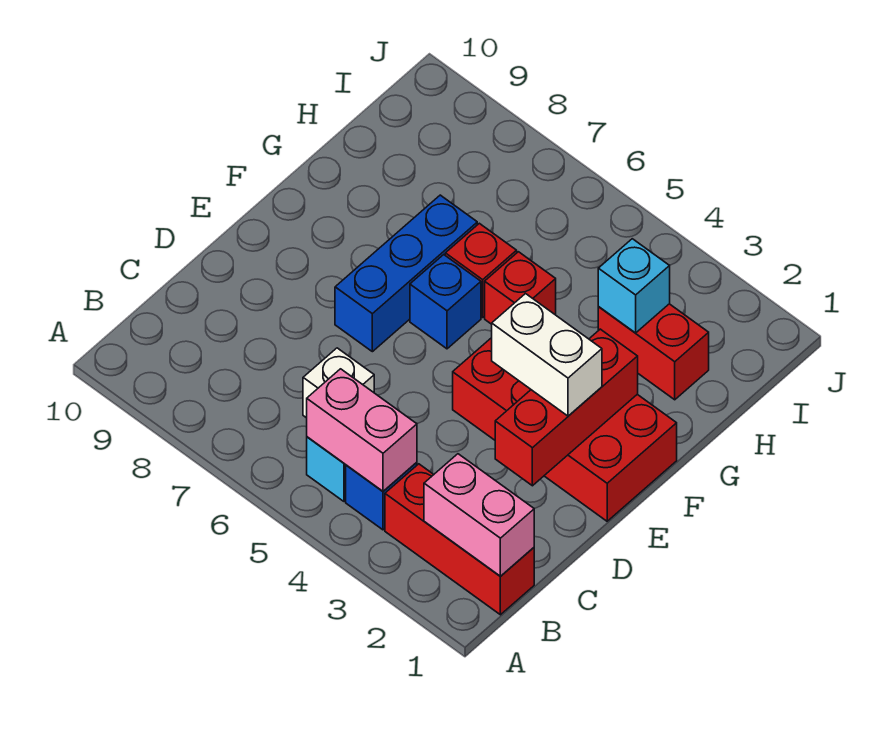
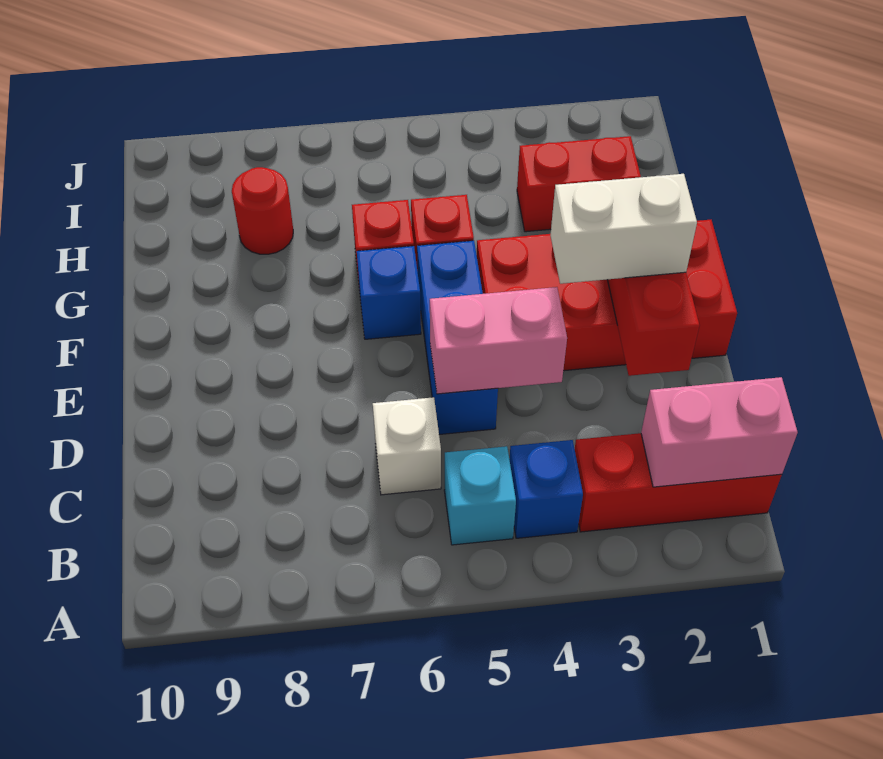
pink 1x2 brick [307,369,417,491] -> pink 1x2 brick moved to [430,287,567,394]
blue 1x3 brick [335,195,477,352] -> blue 1x3 brick moved to [417,241,498,434]
cyan 1x1 brick [598,239,670,333] -> none
none -> red 1x1 round brick [232,167,293,254]

